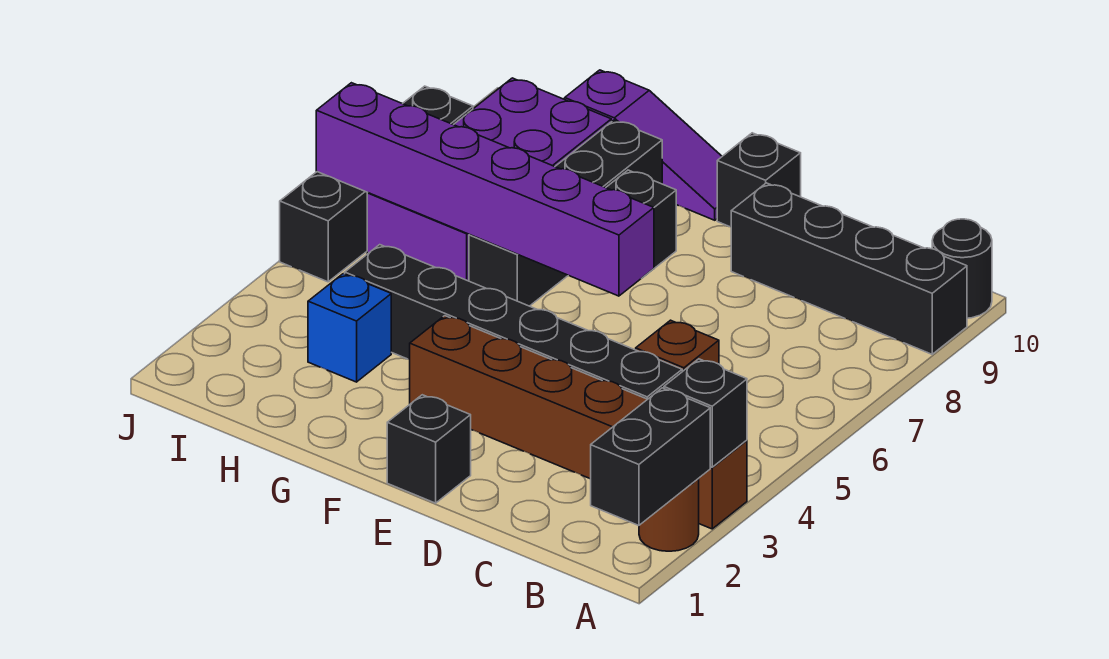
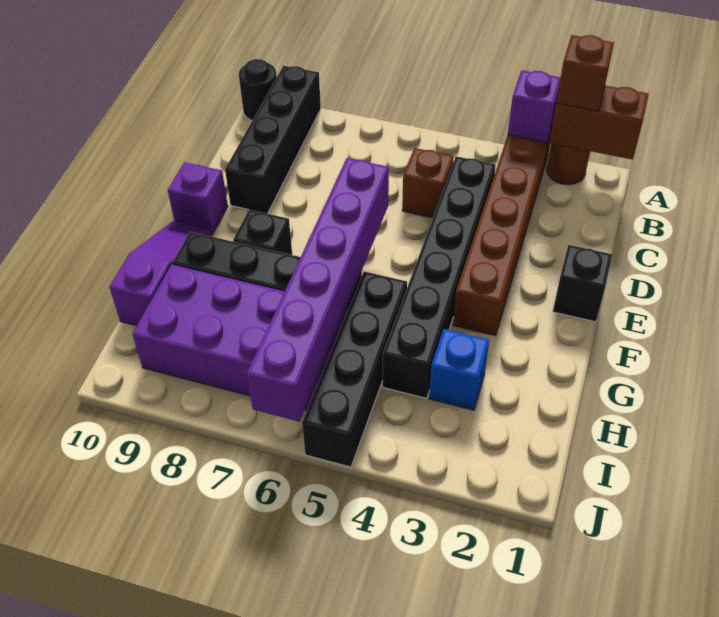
black 1x2 brick [591,388,710,525] -> brown 1x2 brick [550,86,649,160]
none -> brown 1x1 brick [556,35,614,111]
black 1x1 brick [664,359,747,467] -> purple 1x1 brick [508,70,561,143]
black 1x1 brick [717,133,801,227] -> purple 1x1 brick [168,162,228,234]
black 1x4 brick [280,86,473,282] -> black 1x4 brick turned to [302,272,407,467]

